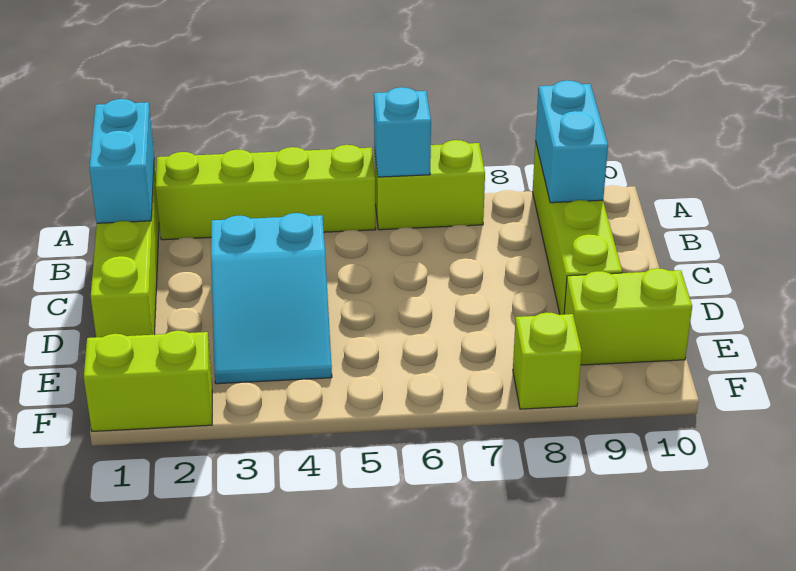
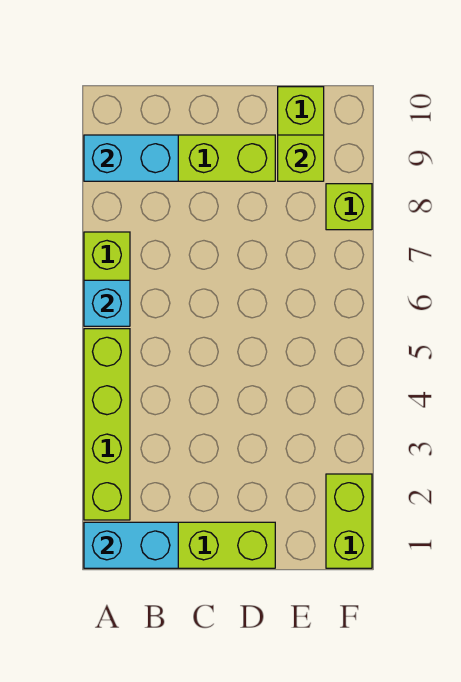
cyan 2x3 slope [211,213,332,384] -> none
none -> lime 1x1 brick [278,135,324,181]

